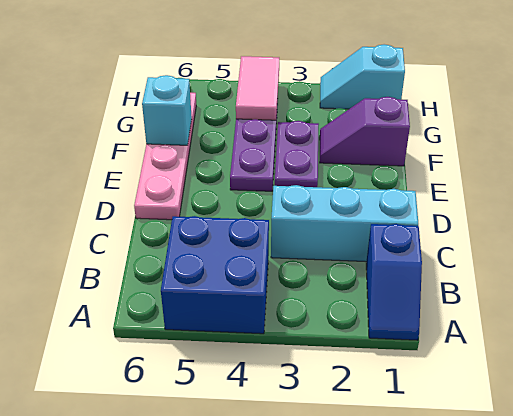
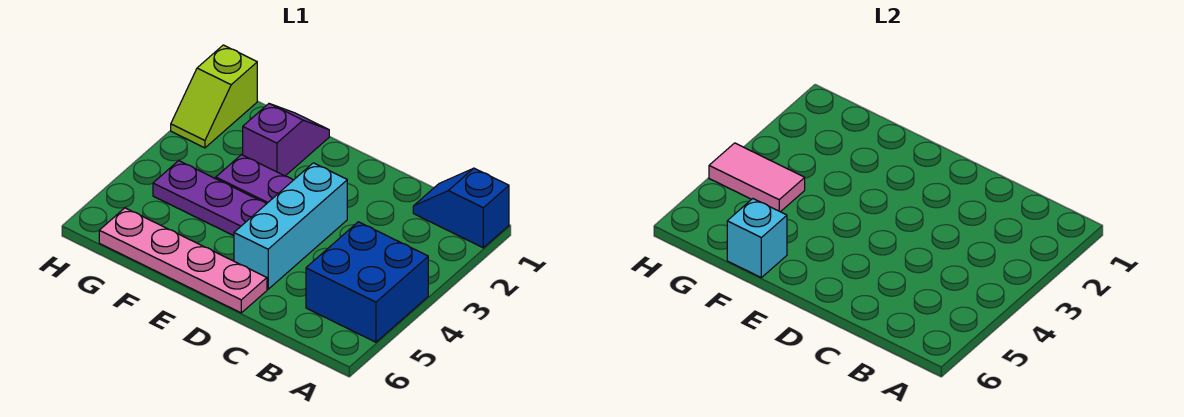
blue 1x2 slope [366,224,422,340] -> blue 1x2 slope turned to [413,168,509,248]
cyan 1x3 brick [271,185,418,262] -> cyan 1x3 brick moved to [234,163,347,289]
purple 1x2 slope [320,97,410,166] -> purple 1x2 slope turned to [243,104,329,176]
cyan 1x2 slope [320,44,405,109] -> lime 1x2 slope [171,45,257,148]

